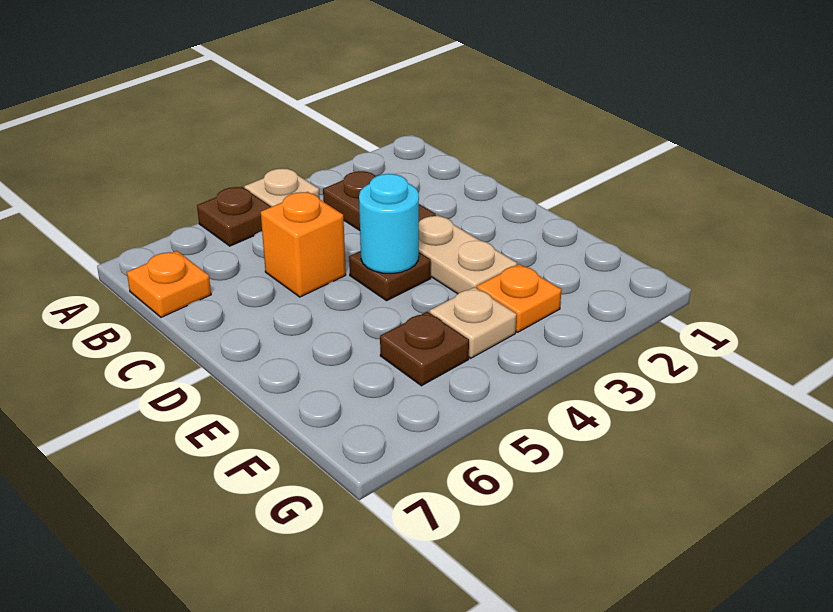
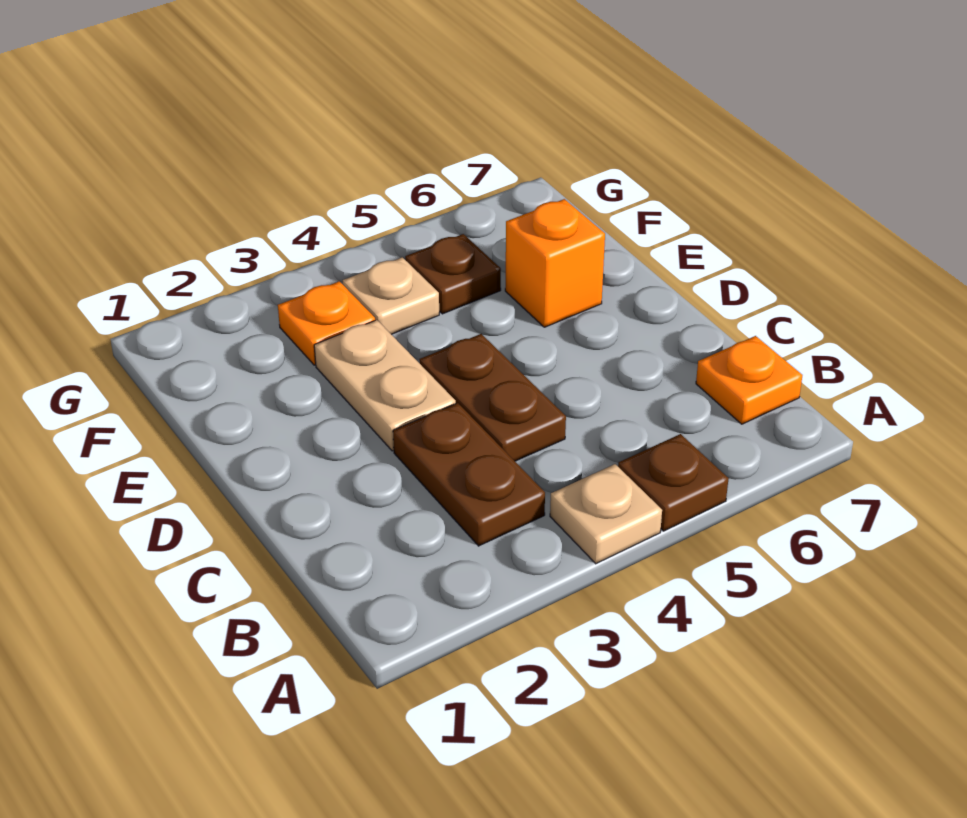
orange 1x1 brick [261,192,346,297] -> orange 1x1 brick moved to [505,199,605,327]
brown 1x1 plate [349,251,431,301] -> brown 1x2 plate [420,334,566,461]
cyan 1x1 round brick [359,174,419,274] -> none

